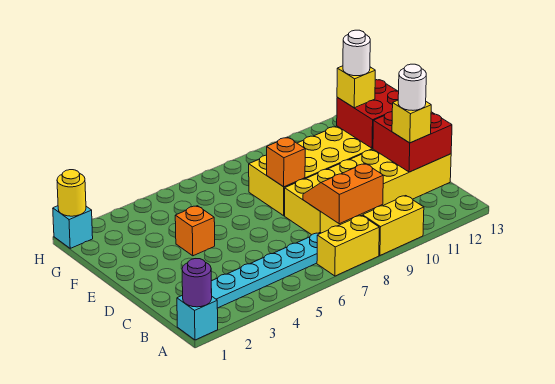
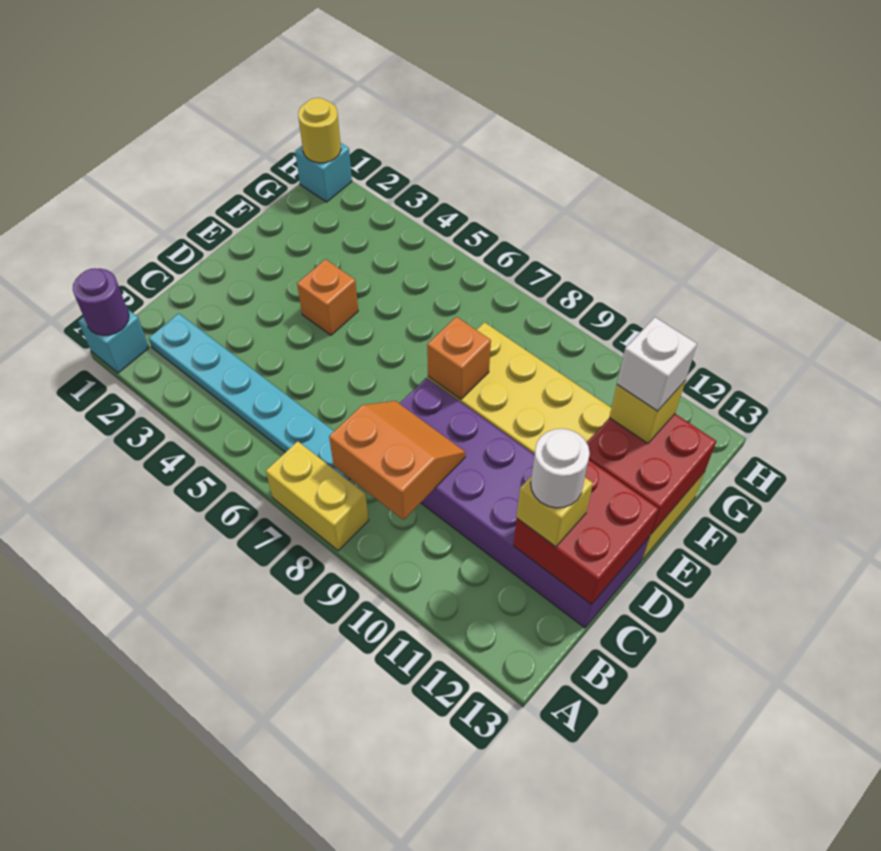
yellow 1x2 brick [363,196,424,255] -> none
yellow 2x6 brick [285,149,451,235] -> purple 2x6 brick [399,378,649,628]
white 1x1 round brick [343,30,370,76] -> white 1x1 brick [617,317,697,411]

